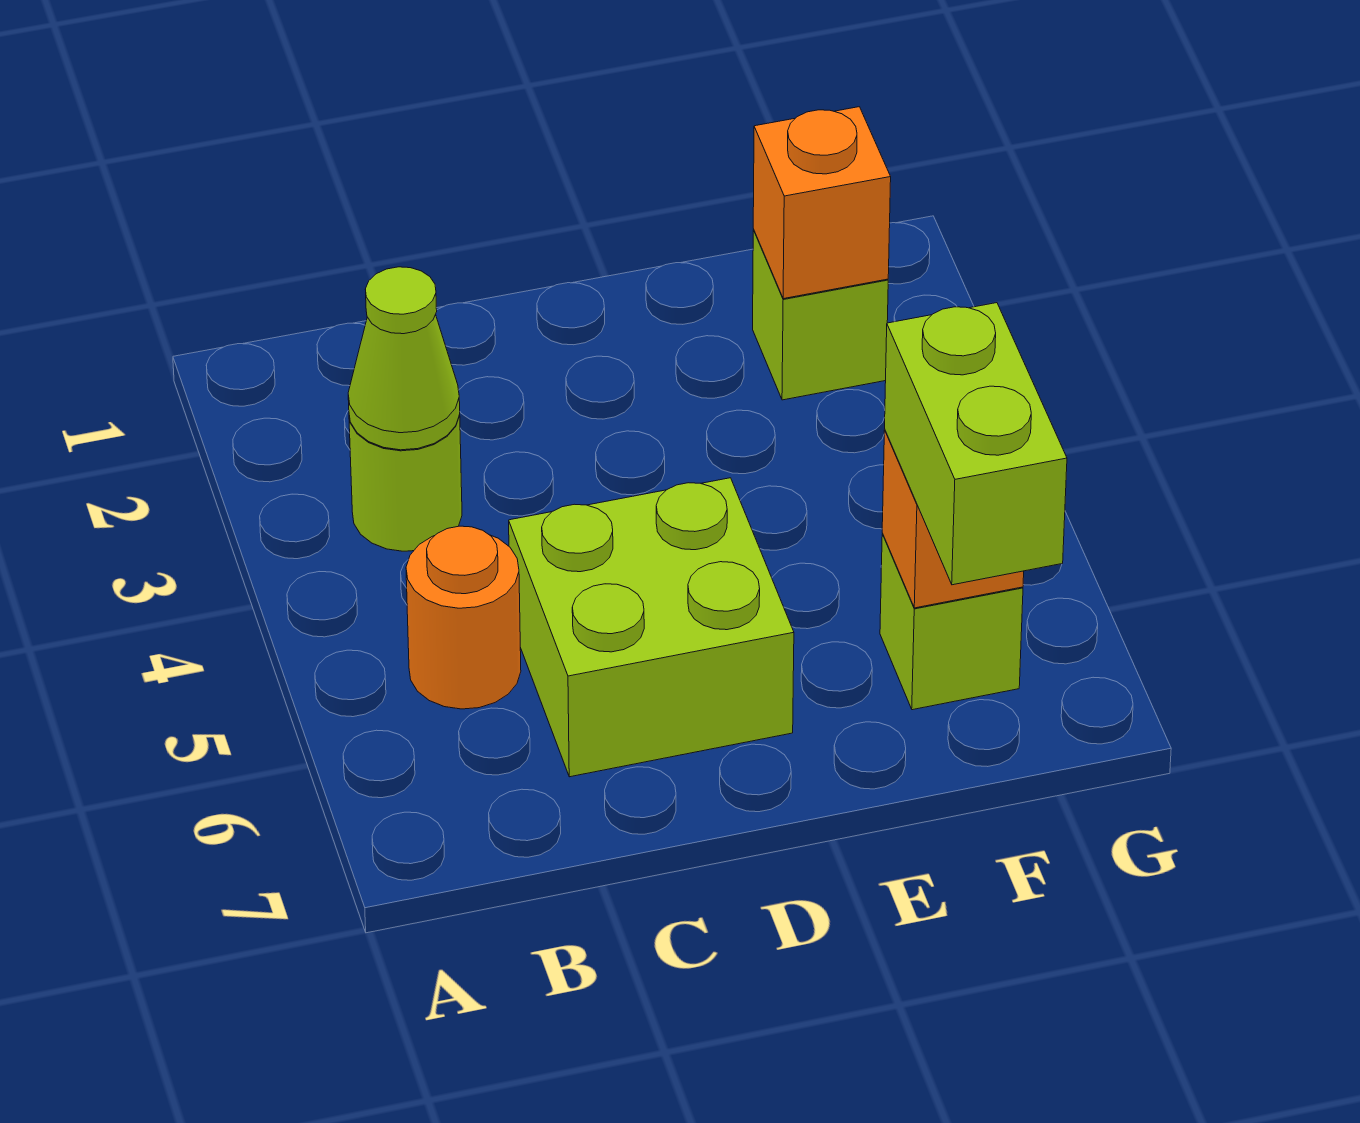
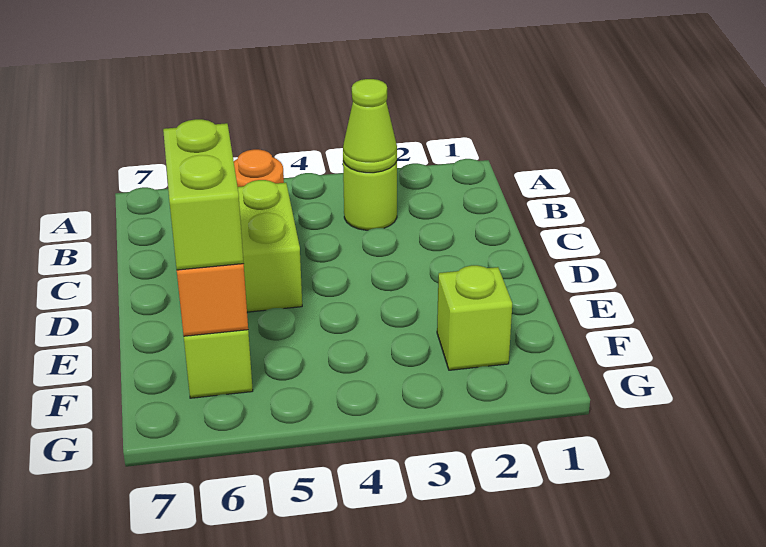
orange 1x1 brick [753,107,891,299] -> none
lime 1x2 brick [885,303,1067,585] -> lime 1x2 brick turned to [163,119,244,270]

